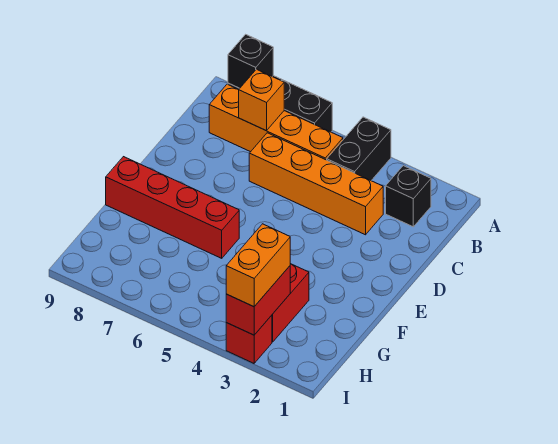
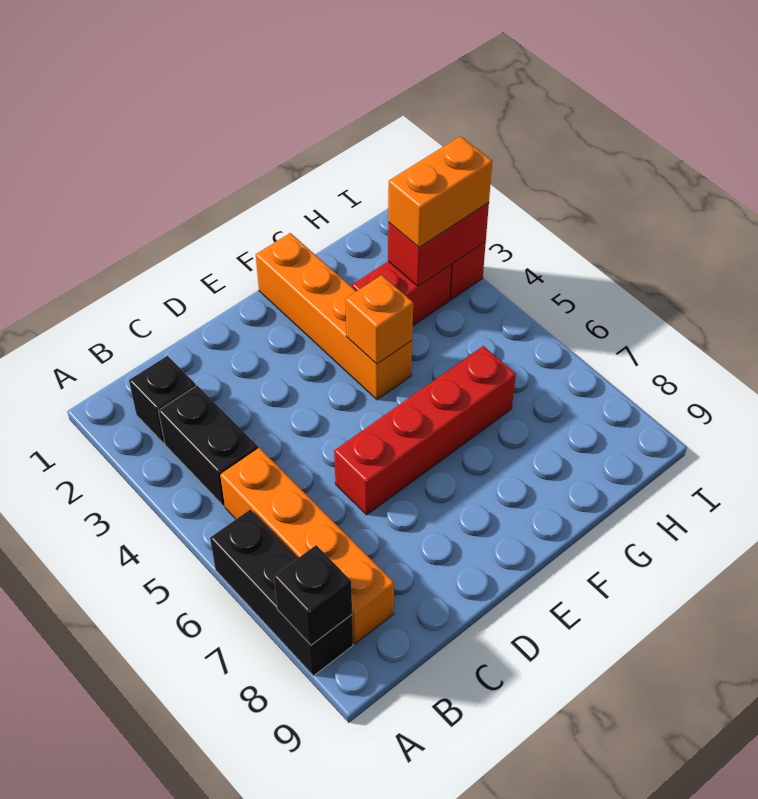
black 1x2 brick [327,117,391,180] -> black 1x2 brick turned to [159,386,258,506]
orange 1x1 brick [239,69,284,131] -> orange 1x1 brick moved to [345,275,413,364]
orange 1x4 brick [249,133,383,235] -> orange 1x4 brick moved to [256,233,412,400]
red 1x4 brick [106,157,239,258] -> red 1x4 brick turned to [334,346,516,515]

